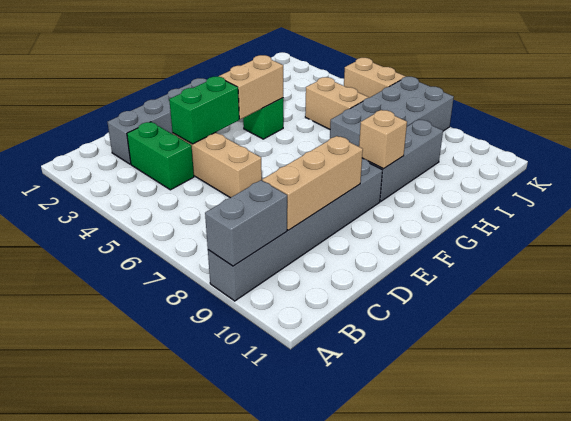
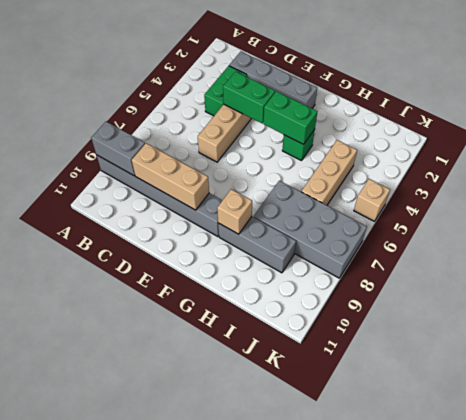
tan 1x2 brick [219,55,283,119] -> green 1x2 brick [263,91,317,144]
tan 1x2 brick [305,77,369,129] -> tan 1x3 brick [301,140,357,205]
tan 1x2 brick [344,58,405,98] -> tan 1x1 brick [354,179,390,221]

